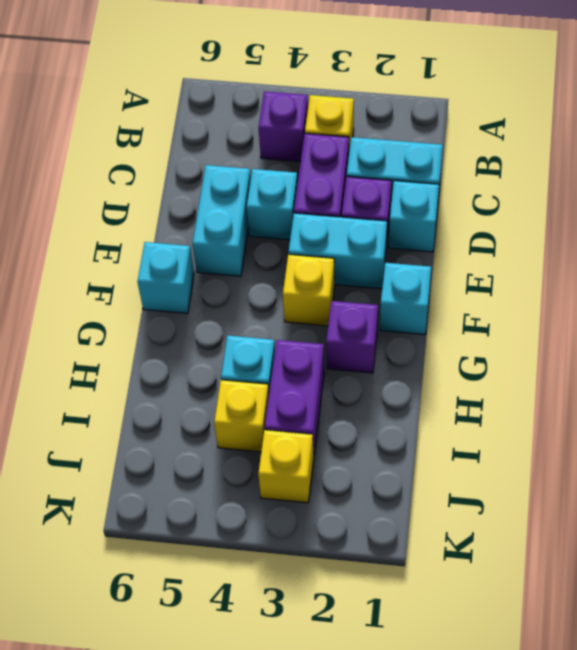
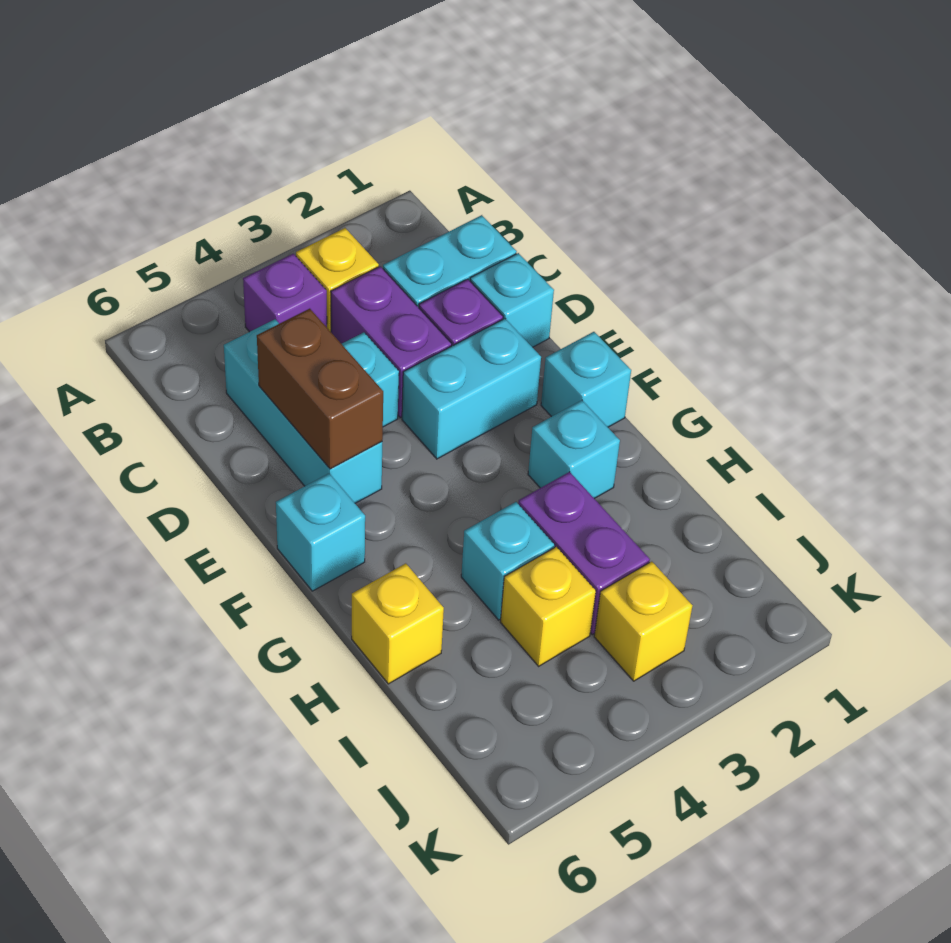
cyan 1x2 brick [193,165,251,276] -> cyan 1x3 brick [224,319,382,503]
none -> brown 1x2 brick [257,309,383,469]
yellow 1x1 brick [283,254,335,326] -> yellow 1x1 brick moved to [352,563,444,684]
purple 1x1 brick [326,301,378,373] -> cyan 1x1 brick [528,400,620,499]

